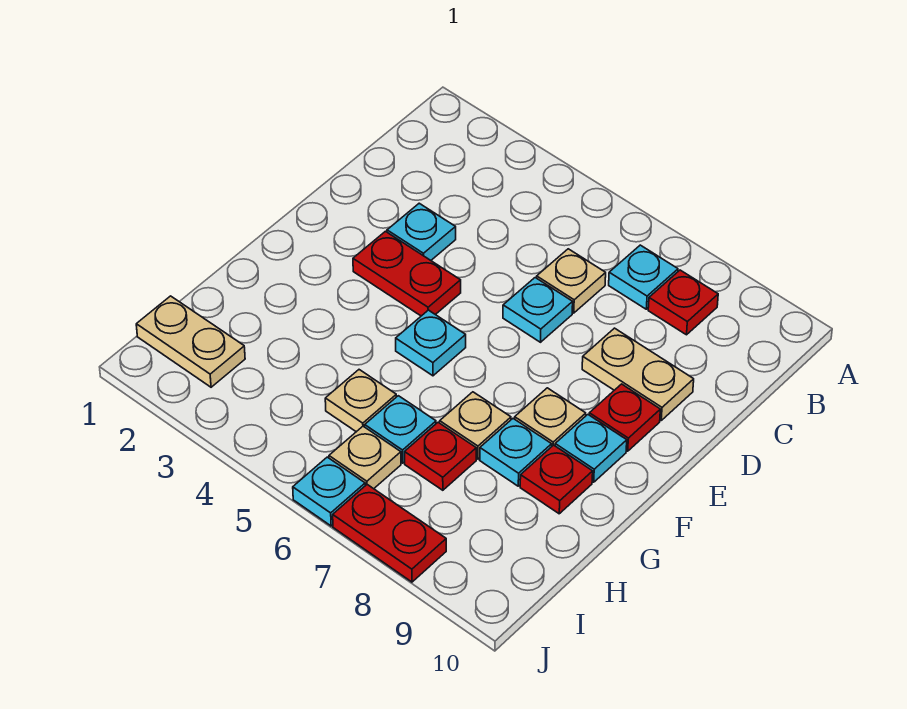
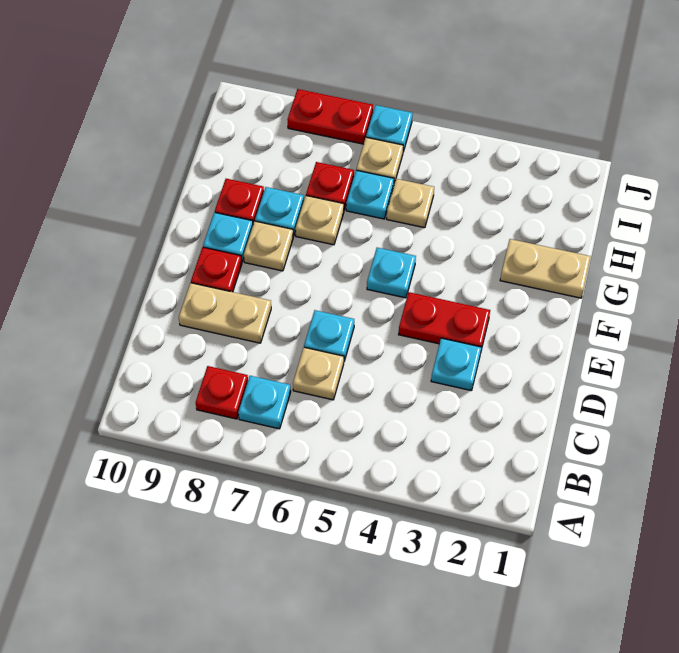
tan 1x2 plate [136,296,245,387] -> tan 1x2 plate moved to [500,239,591,298]

